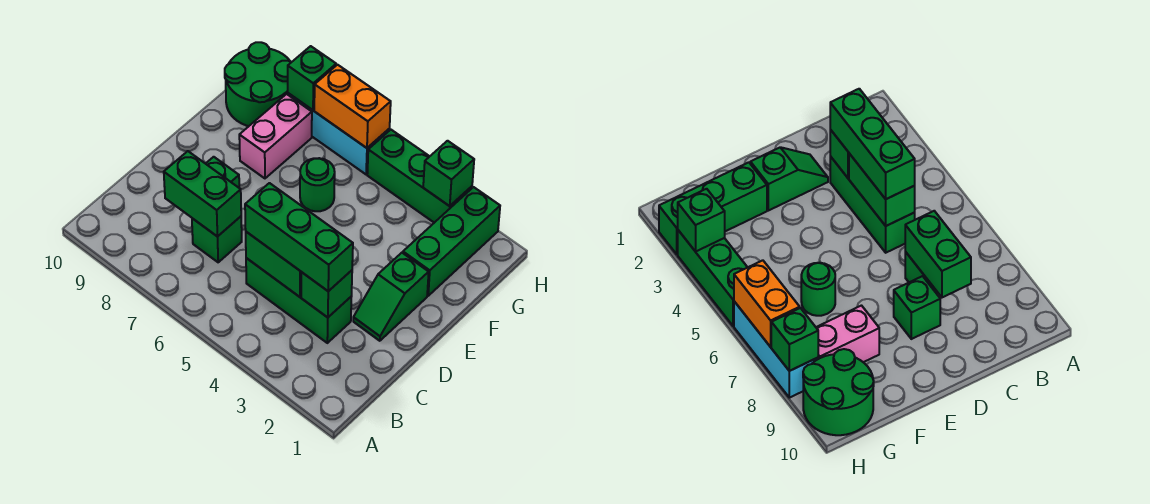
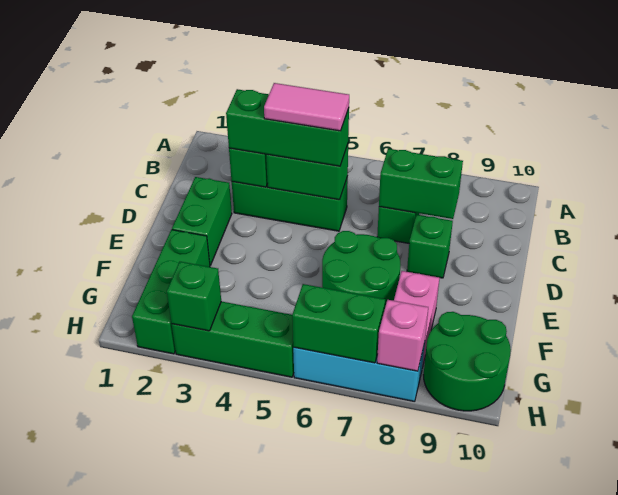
none -> pink 1x2 tile [264,83,349,131]
green 1x2 slope [353,253,429,341] -> green 1x2 brick [172,177,232,265]
green 1x1 round brick [300,158,335,211] -> green 2x2 round brick [322,231,400,307]
orange 1x2 brick [314,65,391,148] -> green 1x2 brick [292,284,385,363]
green 1x1 brick [288,46,336,110] -> pink 1x1 brick [377,300,428,371]

